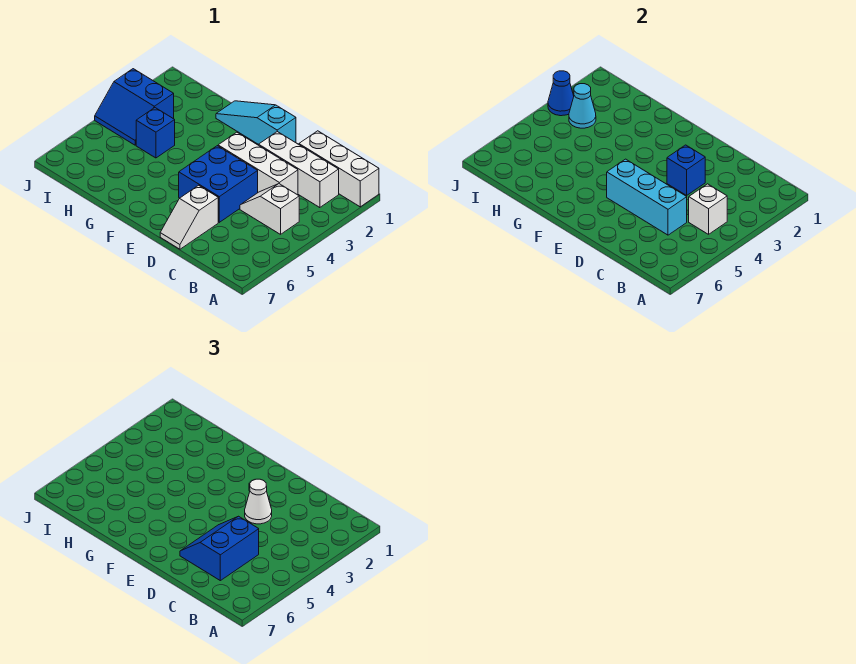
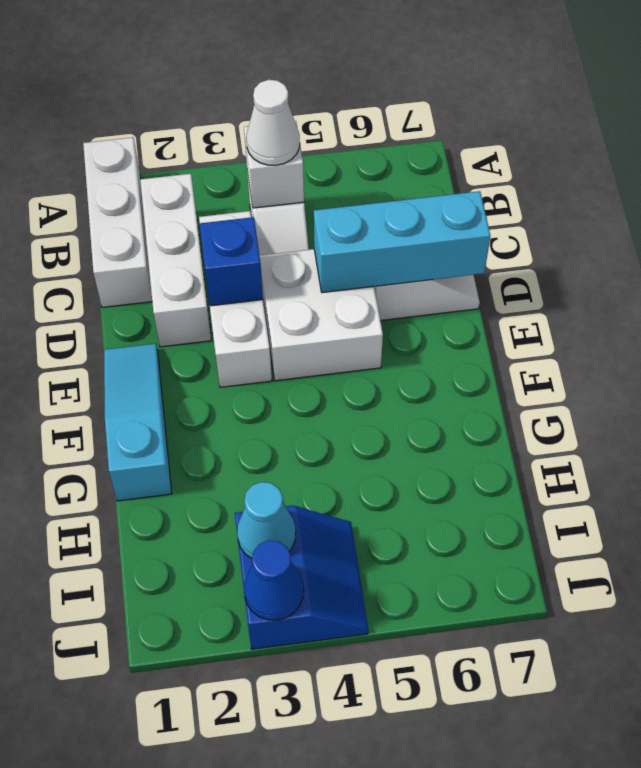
cyan 1x3 brick [607,159,687,235] -> cyan 1x3 brick turned to [314,191,490,293]
blue 2x2 slope [180,516,259,581] -> none
white 1x1 cone [245,479,272,524] -> white 1x1 cone moved to [246,80,300,165]
blue 2x2 brick [179,146,258,222] -> white 2x2 brick [260,249,383,381]
cyan 1x3 slope [216,101,296,145] -> cyan 1x3 slope turned to [104,343,172,501]
blue 1x1 brick [136,108,175,158] -> none

